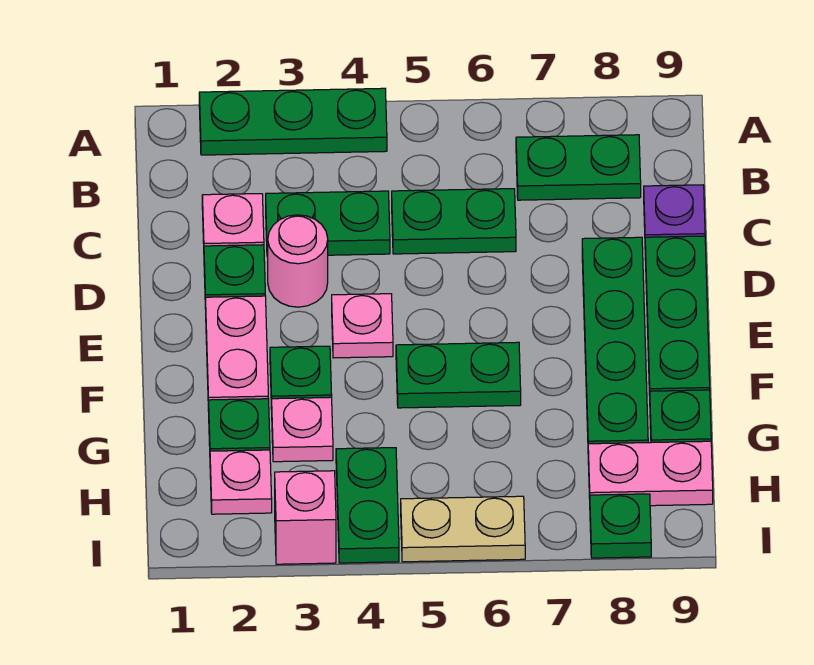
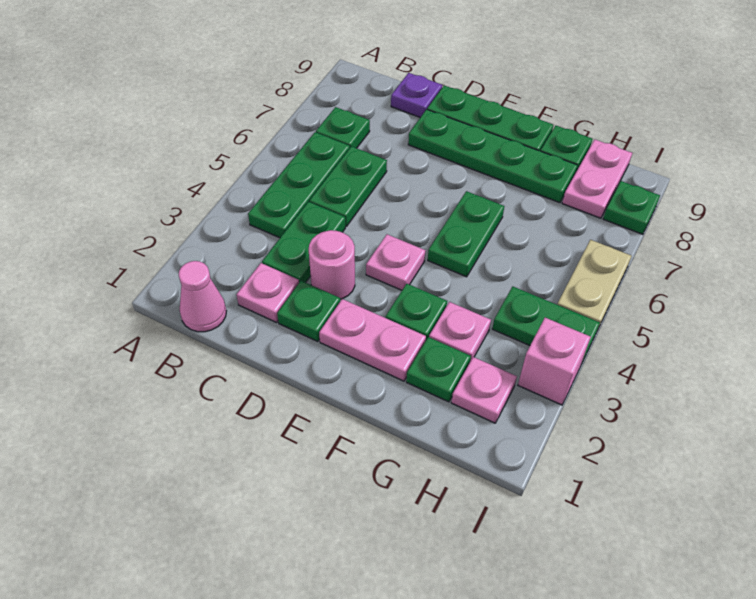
green 1x3 plate [199,88,387,155] -> green 1x3 plate moved to [248,132,350,238]
none -> pink 1x1 cone [179,261,226,332]
green 1x2 plate [516,135,641,200] -> green 1x1 plate [316,107,370,148]

